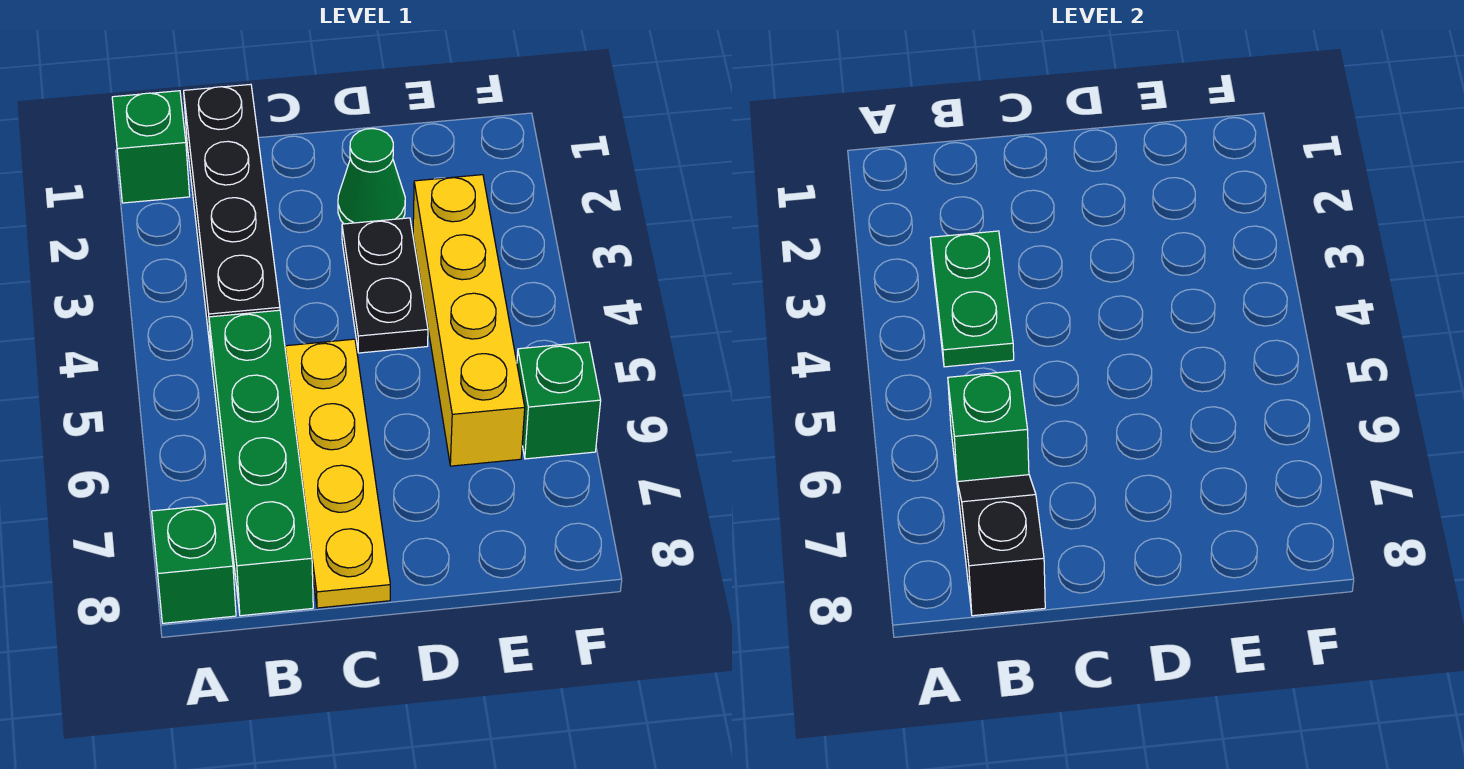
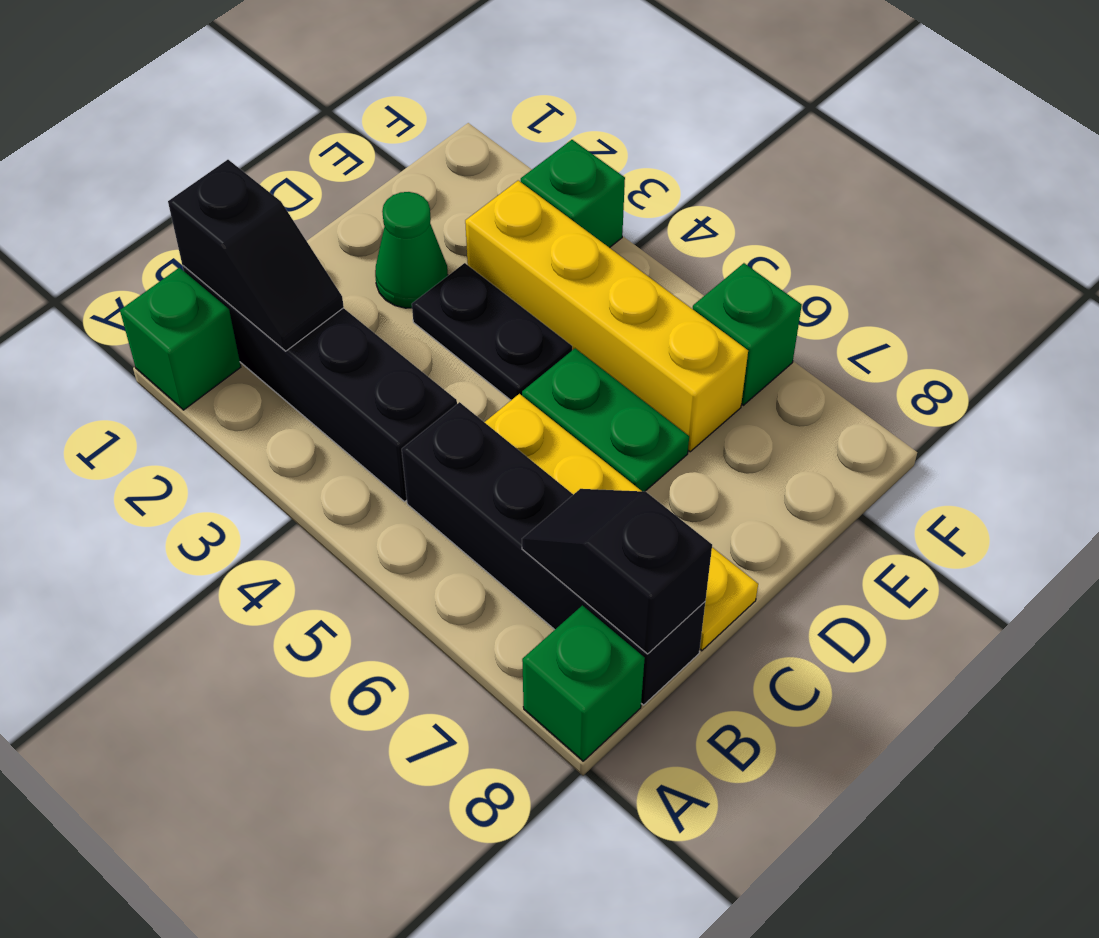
none -> black 1x2 slope [168,160,344,351]
green 1x2 plate [930,231,1014,367] -> green 1x2 plate moved to [522,348,689,491]
green 1x4 brick [209,310,313,616] -> black 1x4 brick [402,402,705,705]
green 1x1 brick [948,371,1029,487] -> green 1x1 brick moved to [521,140,625,248]

